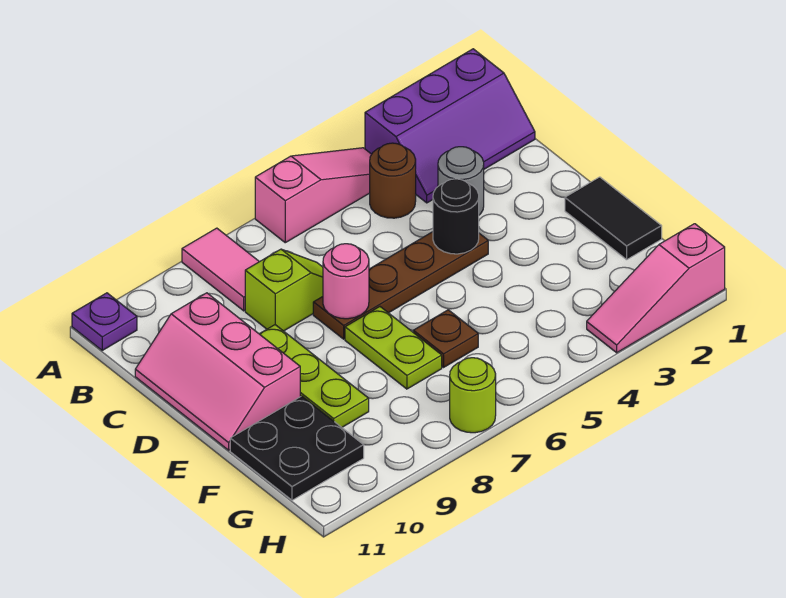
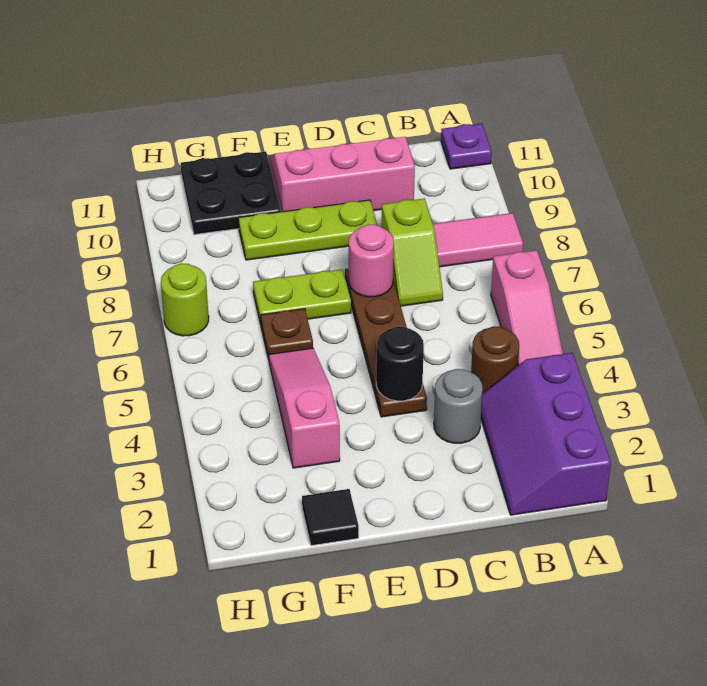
black 1x2 tile [565,177,662,260] -> black 1x1 tile [302,489,359,546]
pink 1x3 slope [587,224,725,353] -> pink 1x3 slope moved to [268,348,340,468]

